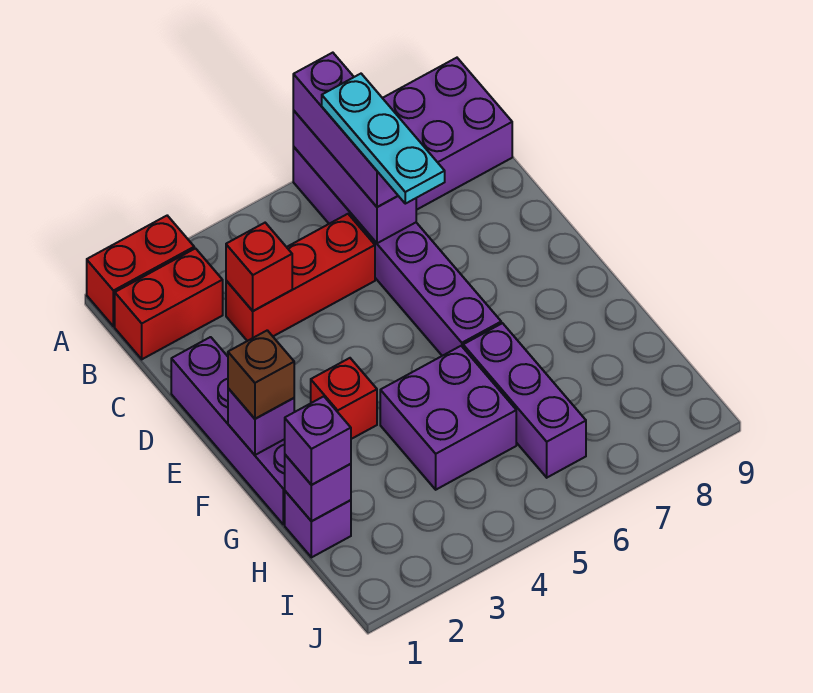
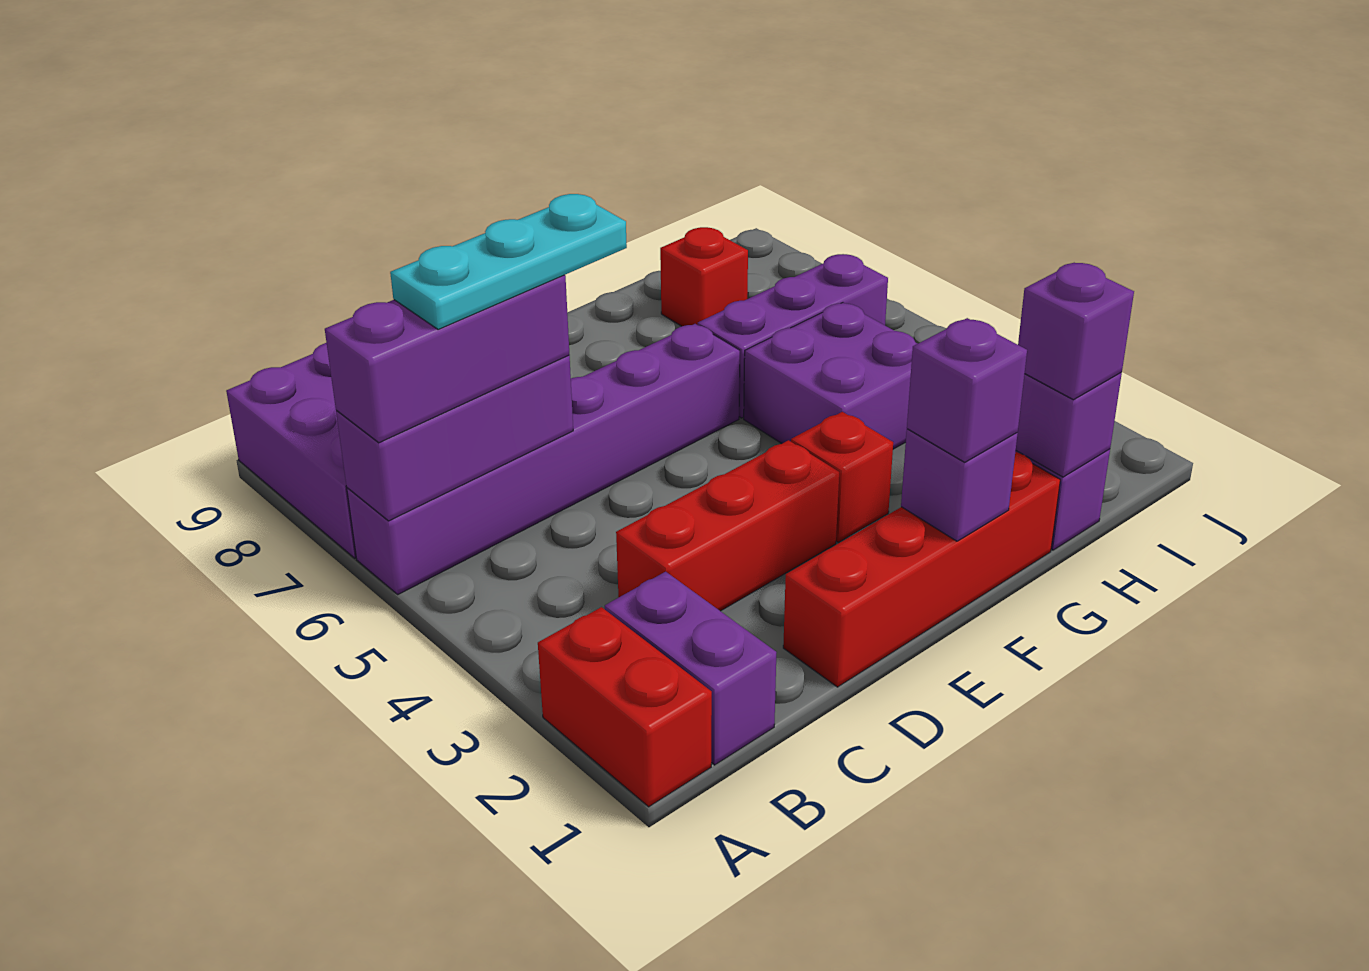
red 1x2 brick [115,248,223,359] -> purple 1x2 brick [605,572,776,765]
red 1x3 brick [226,214,375,341] -> red 1x3 brick turned to [616,440,839,611]
red 1x1 brick [226,223,292,311] -> red 1x1 brick moved to [660,227,748,326]
purple 1x4 brick [171,337,285,524] -> red 1x4 brick [783,452,1060,687]
brown 1x1 brick [228,330,294,419] -> purple 1x1 brick [907,318,1027,462]

